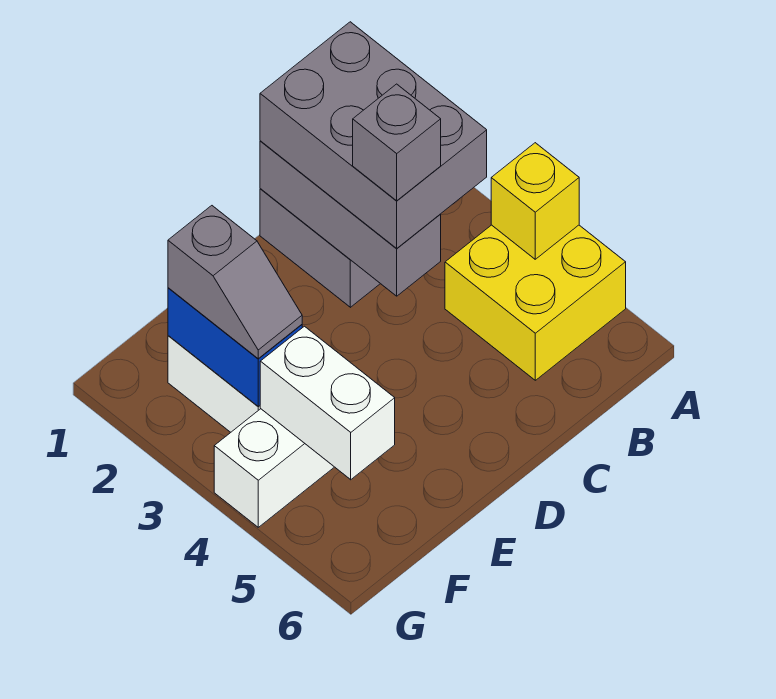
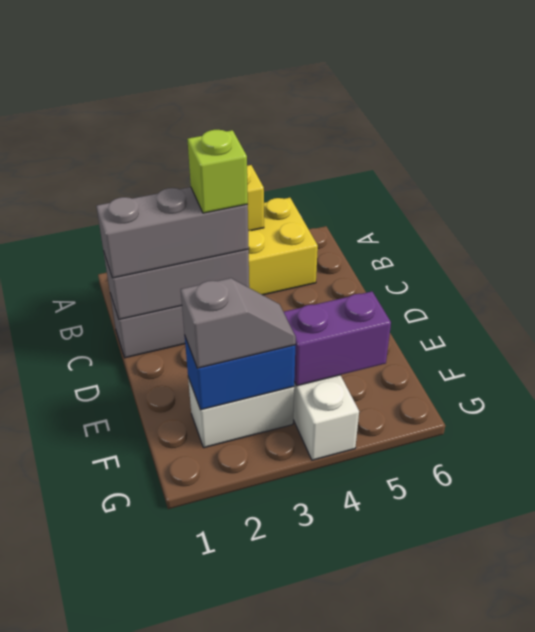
grey 2x3 brick [260,22,487,249] -> grey 1x3 brick [96,187,249,278]
grey 1x1 brick [353,84,441,201] -> lime 1x1 brick [187,130,248,213]
white 1x2 brick [260,326,395,480] -> purple 1x2 brick [284,291,391,386]

